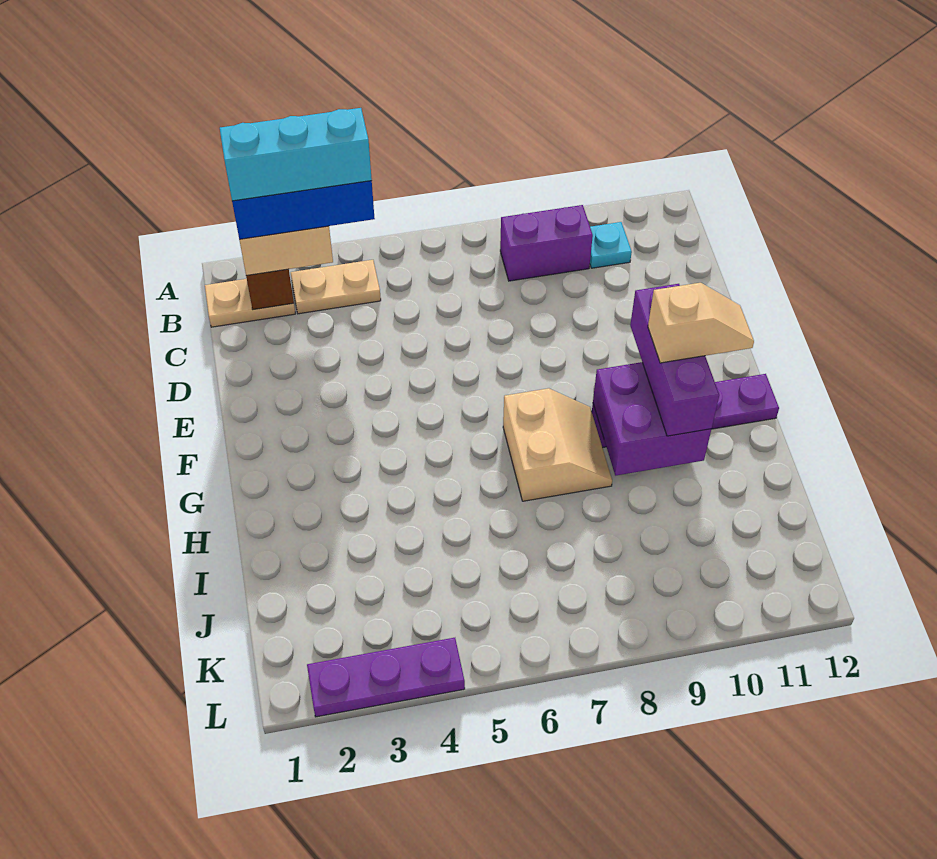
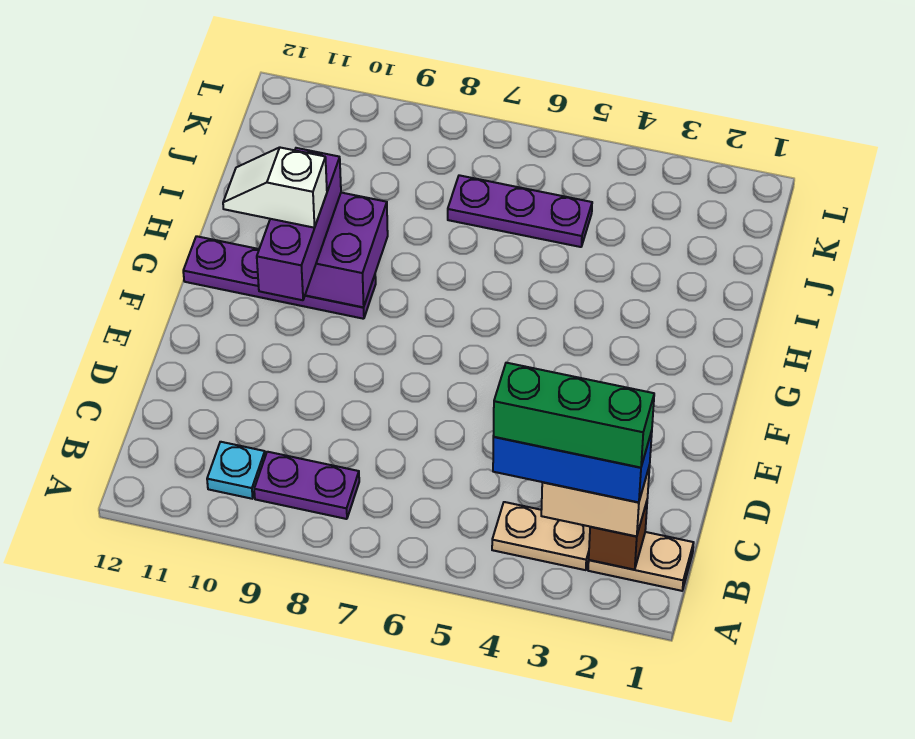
cyan 1x3 brick [220,108,372,201] -> green 1x3 brick [493,363,654,468]
purple 1x2 brick [500,205,593,281] -> purple 1x2 plate [254,452,359,519]
tan 2x2 slope [503,388,612,501] -> none
tan 1x2 slope [648,283,754,363] -> white 1x2 slope [223,148,327,228]
purple 1x3 plate [307,638,465,717] -> purple 1x3 plate moved to [448,175,592,247]

